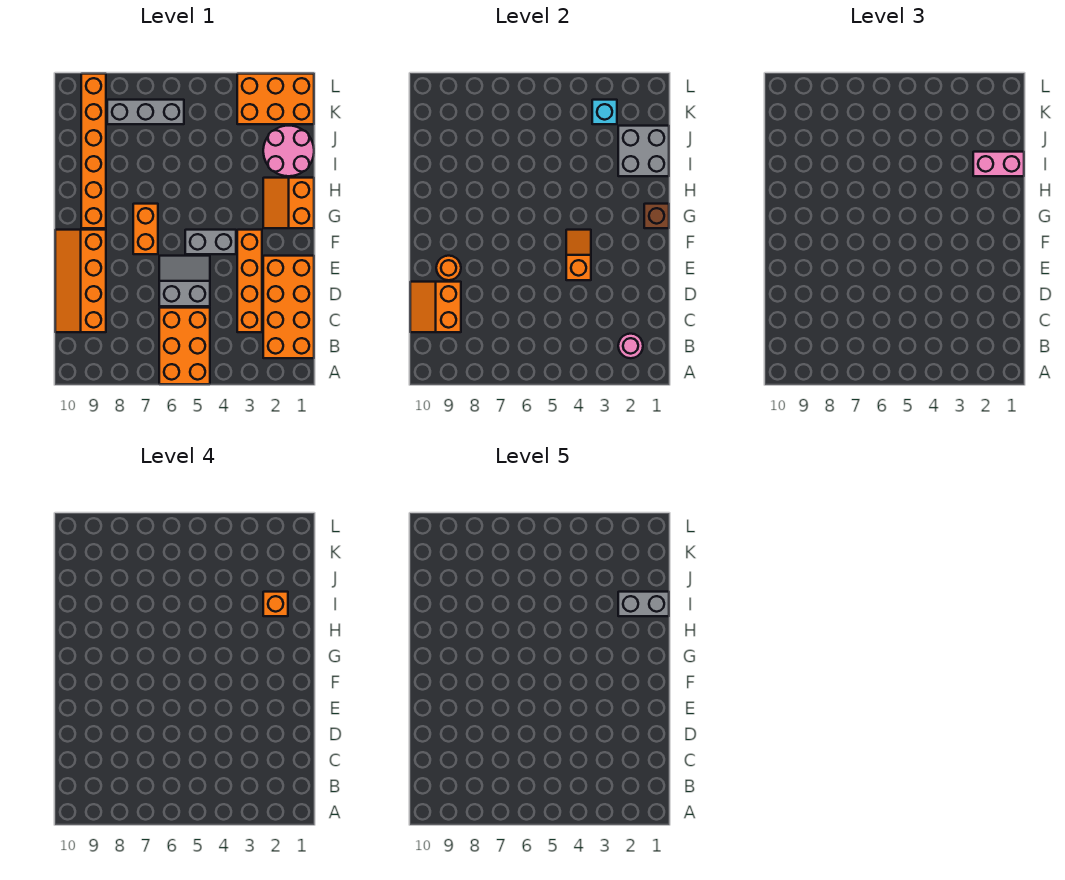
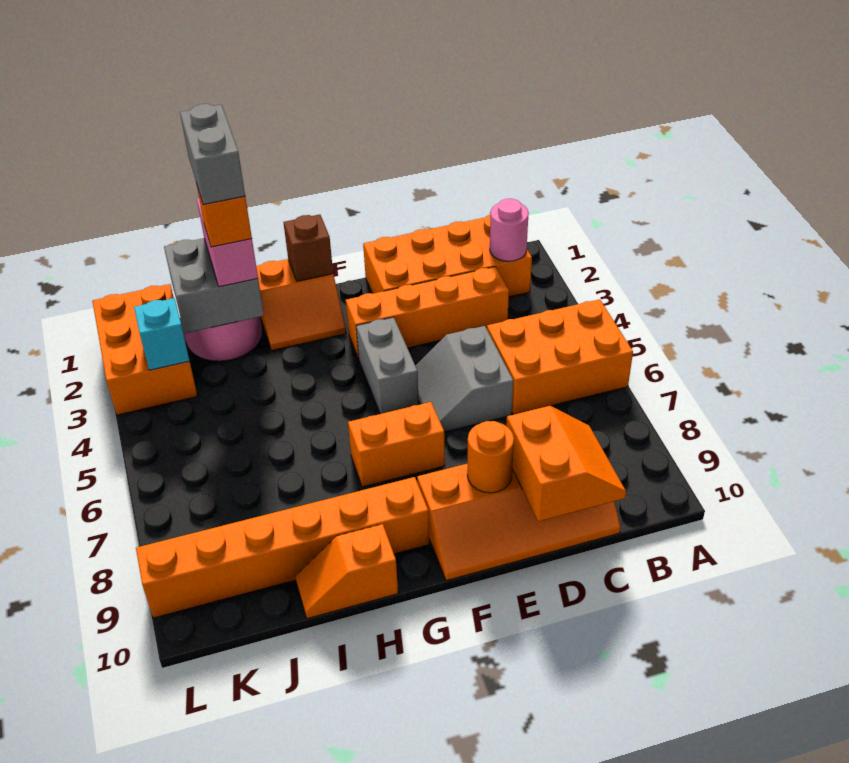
orange 2x2 slope [410,282,461,332] -> orange 2x2 slope turned to [506,406,626,521]
orange 1x2 slope [566,230,591,280] -> orange 1x2 slope moved to [295,524,398,619]
grey 1x3 brick [107,100,184,124] -> none

